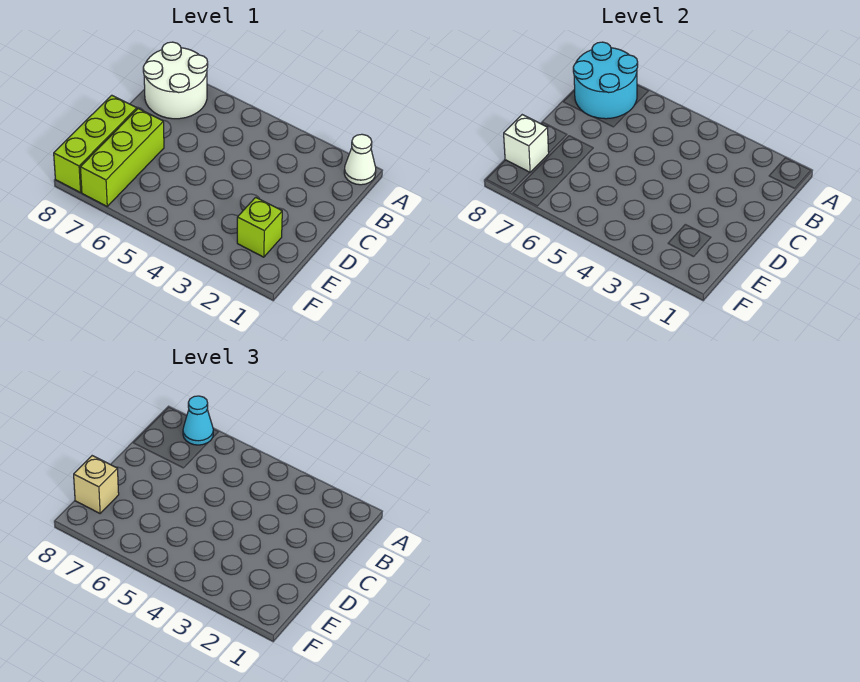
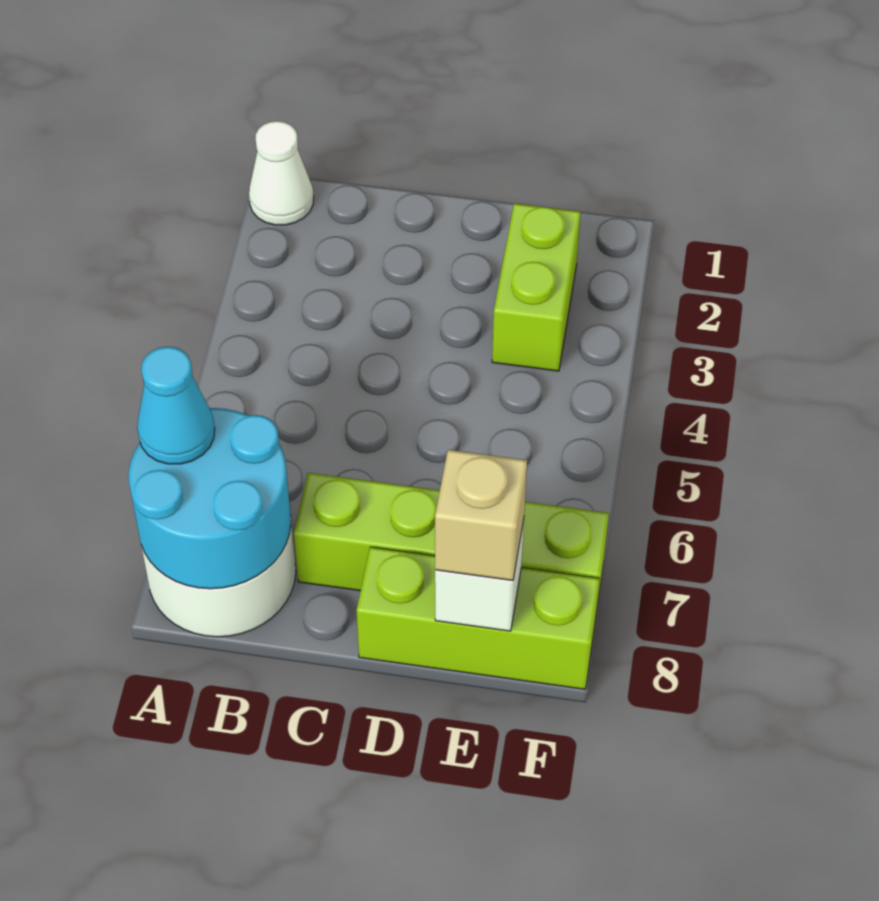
lime 1x3 brick [80,109,164,206] -> lime 1x4 brick [294,473,609,619]
lime 1x1 brick [237,197,282,257] -> lime 1x2 brick [492,203,580,371]

